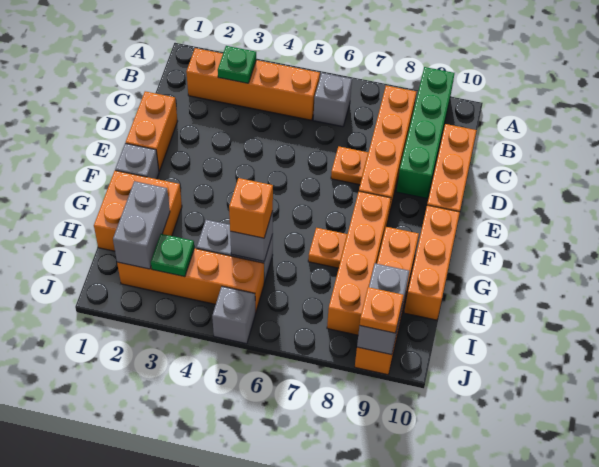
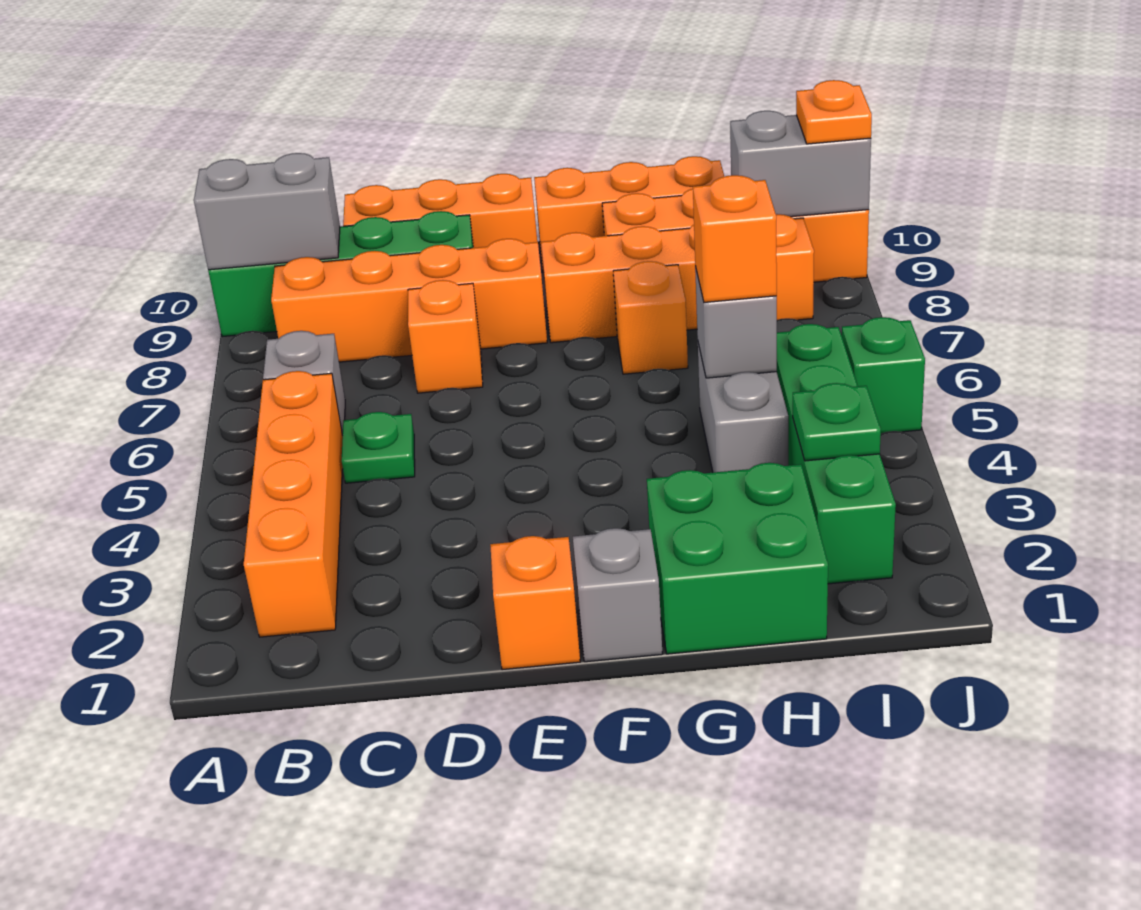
green 1x1 plate [218,46,256,83] -> green 1x1 plate moved to [342,412,415,483]
orange 1x2 brick [126,91,178,171] -> orange 1x1 brick [490,536,580,670]
orange 1x1 plate [331,147,368,185] -> orange 1x1 brick [408,280,483,393]
orange 2x2 brick [94,171,182,251] -> green 2x2 brick [647,463,828,654]
orange 1x1 plate [308,228,347,268] -> orange 1x1 brick [613,261,688,374]
grey 1x2 brick [113,181,170,269] -> grey 1x2 brick moved to [194,153,340,270]
orange 1x4 brick [117,248,264,313] -> green 1x4 brick [777,324,896,584]
grey 1x1 brick [212,286,255,344] -> green 1x1 brick [842,317,925,433]

